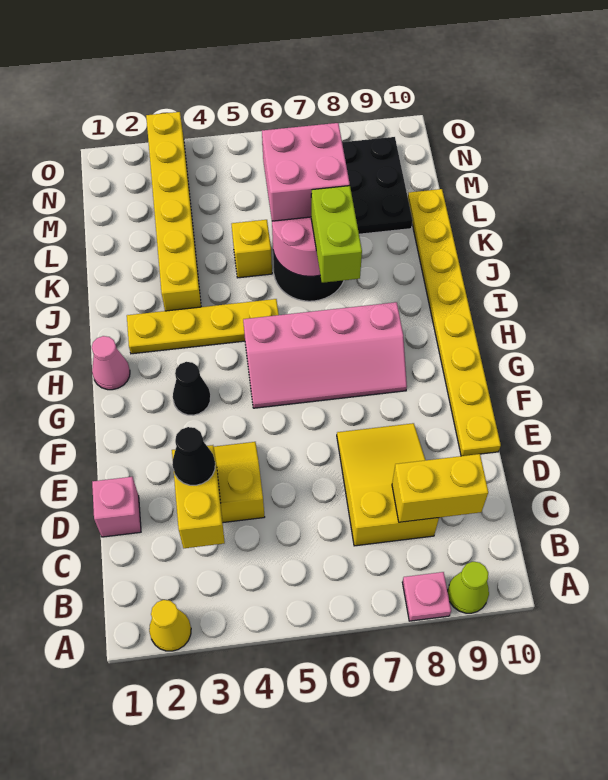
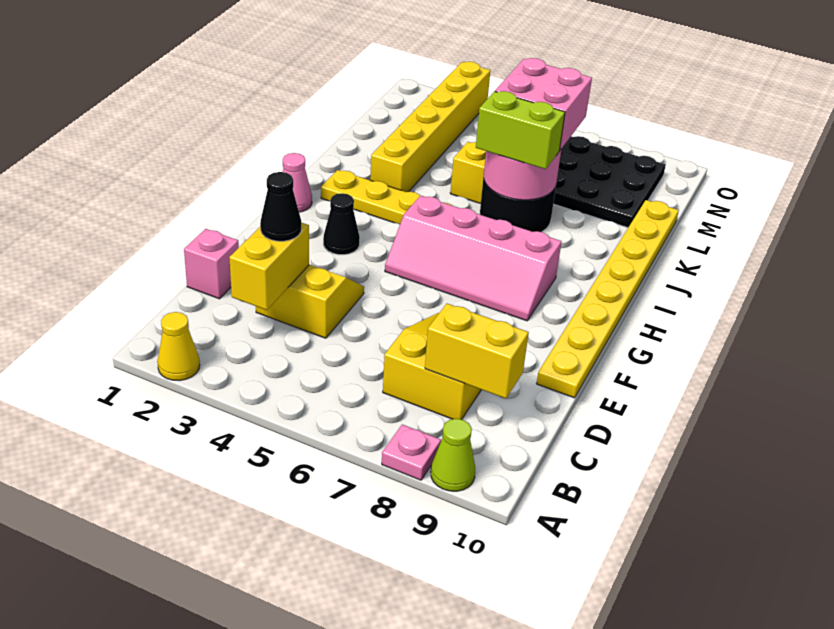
lime 1x2 brick [311,186,362,283] -> lime 1x2 brick turned to [476,91,565,169]

